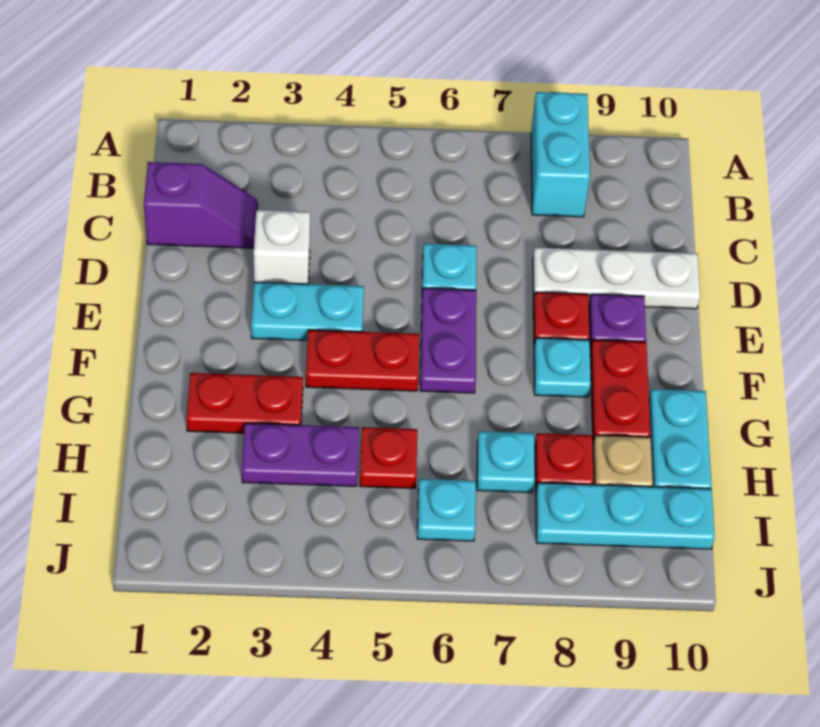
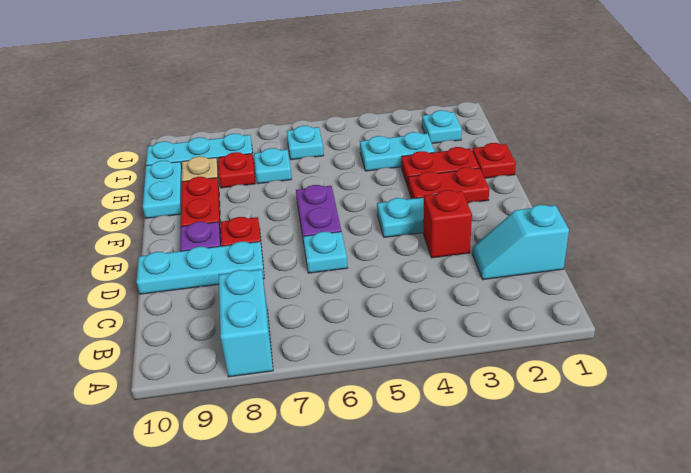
purple 1x2 slope [144,162,258,248] -> cyan 1x2 slope [472,205,569,280]
white 1x1 brick [254,210,310,284] -> red 1x1 brick [423,190,472,258]
white 1x3 plate [533,248,700,309] -> cyan 1x3 plate [136,242,264,294]
red 1x2 plate [306,330,419,391] -> red 1x2 plate moved to [408,167,489,203]
cyan 1x1 plate [534,338,591,397] -> cyan 1x1 plate moved to [422,110,462,143]
purple 1x2 plate [242,423,359,486] -> cyan 1x2 plate [360,132,435,171]
red 1x1 plate [360,427,417,488] -> red 1x1 plate moved to [472,143,516,178]

